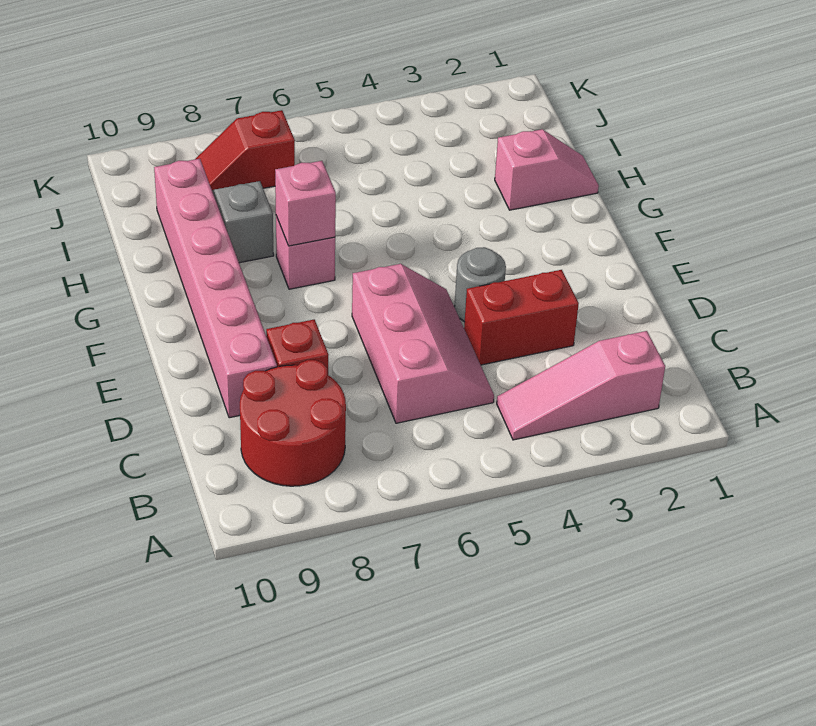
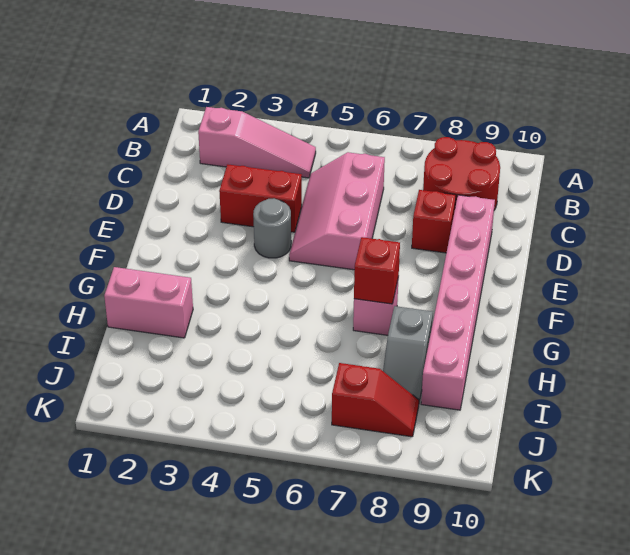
pink 1x1 brick [275,161,336,246] -> red 1x1 brick [354,237,400,304]
pink 1x2 slope [495,129,599,210] -> pink 1x2 brick [104,267,193,338]

